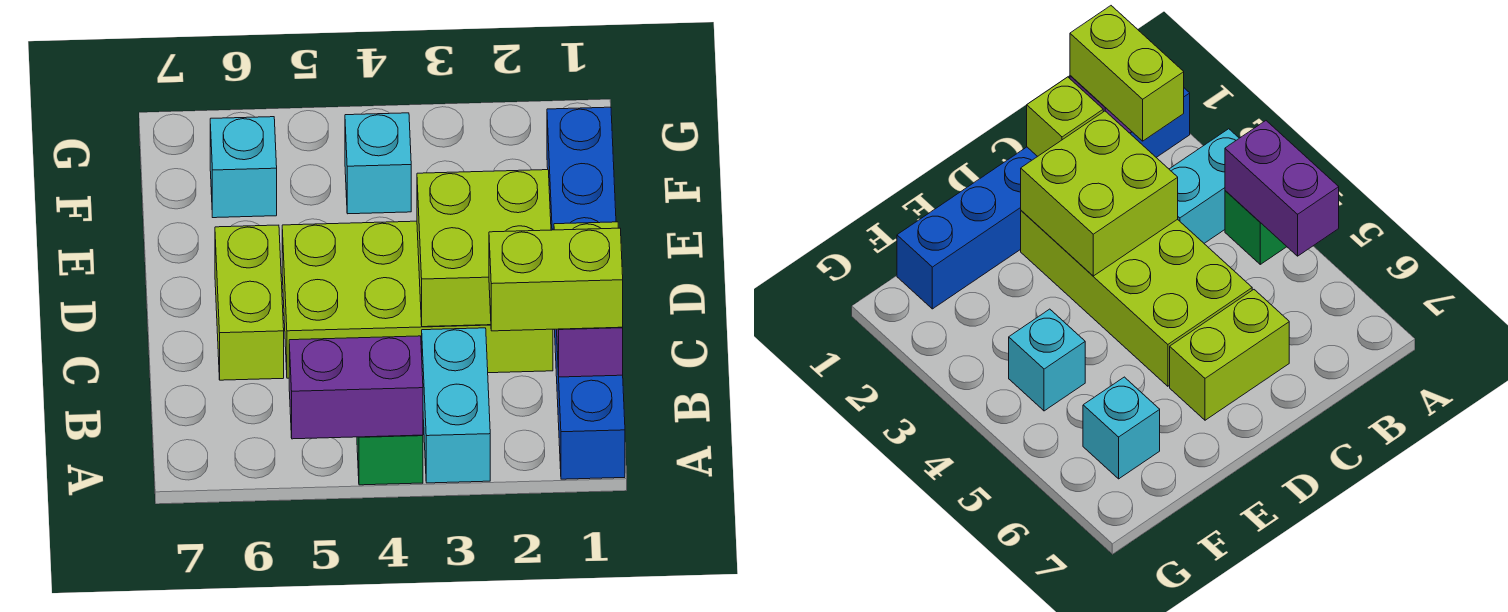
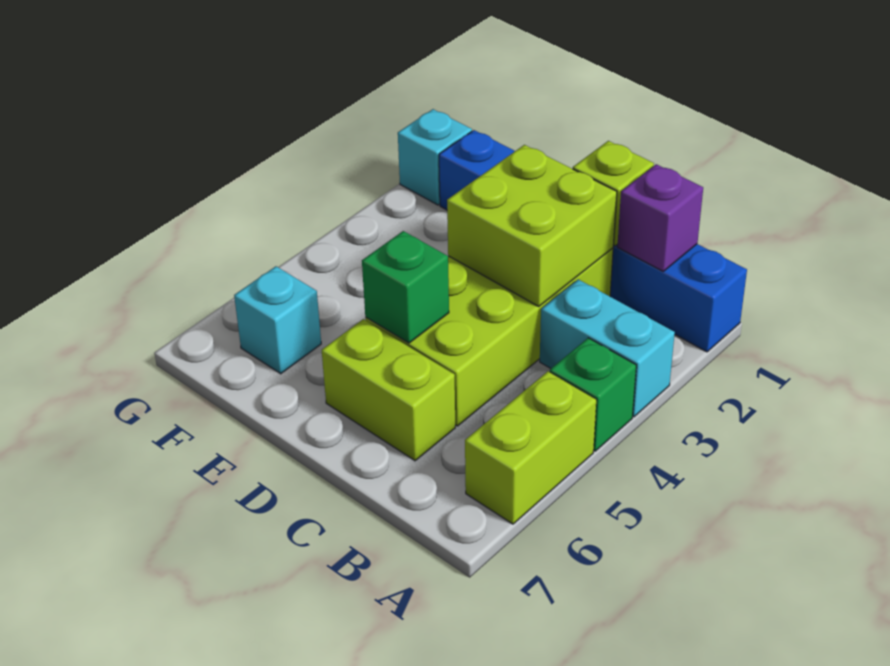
purple 1x2 brick [289,336,423,439] -> none
lime 1x2 brick [489,228,623,331] -> lime 1x2 brick moved to [465,371,596,524]
none -> green 1x1 brick [362,231,449,343]
cyan 1x1 brick [345,113,411,214] -> cyan 1x1 brick moved to [398,109,472,205]

